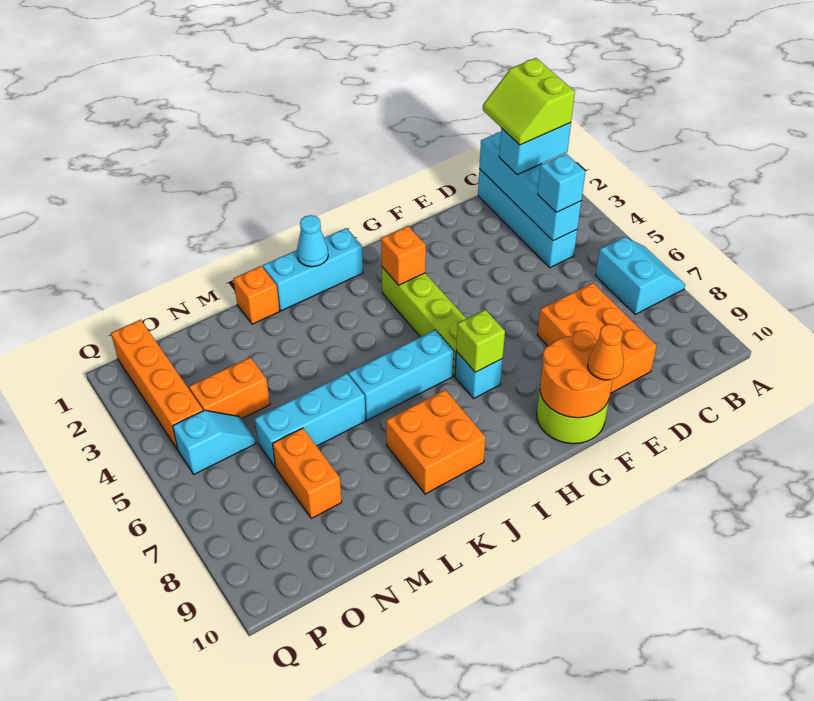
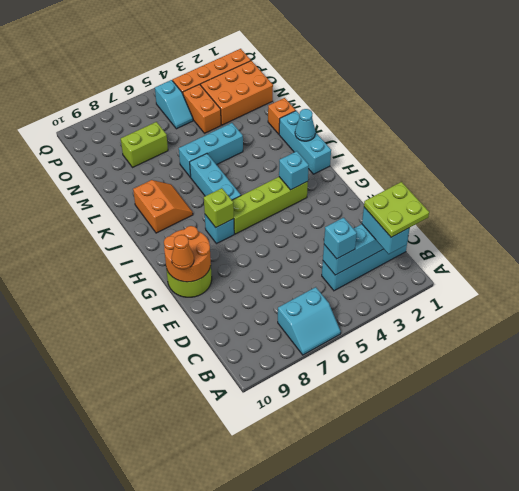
lime 2x2 slope [483,58,575,145] -> lime 2x2 plate [364,182,429,237]
orange 2x3 brick [538,283,657,394] -> orange 2x3 brick moved to [200,61,273,125]
orange 1x1 brick [381,226,426,285] -> cyan 1x1 brick [279,151,309,190]
orange 2x2 brick [386,390,486,494] -> orange 2x2 slope [133,180,193,233]
cyan 1x3 brick [255,373,366,467] -> cyan 1x3 brick turned to [179,123,243,177]
orange 1x2 brick [273,428,342,518] -> lime 1x2 brick [121,122,168,167]

